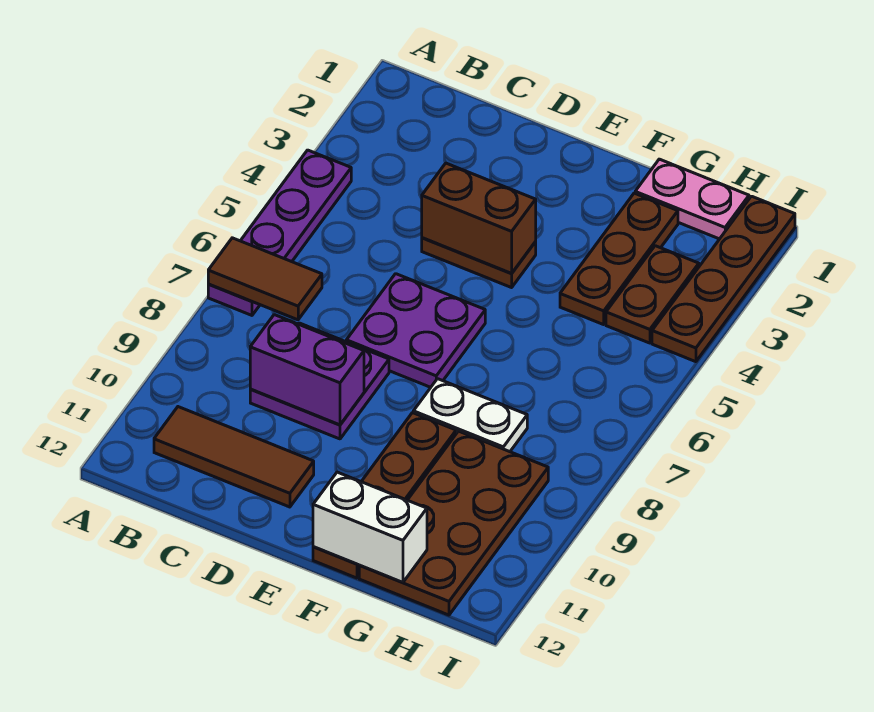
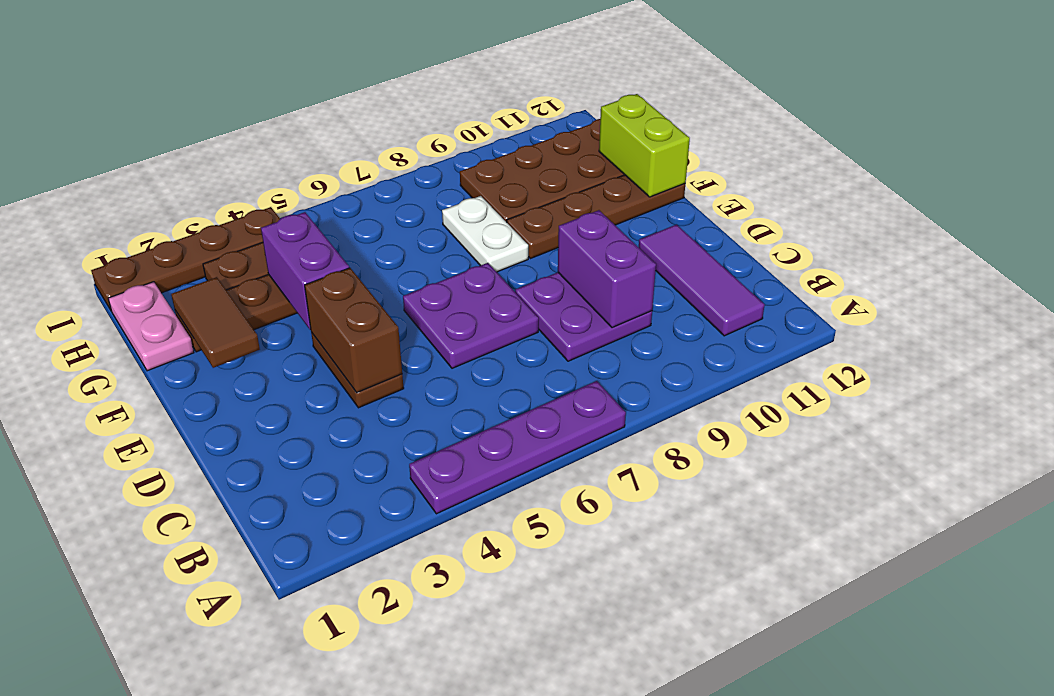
brown 1x2 tile [208,238,322,320] -> brown 1x2 tile moved to [171,277,260,368]
brown 1x3 tile [154,407,314,507] -> purple 1x3 tile [639,225,765,336]
none -> purple 1x2 brick [261,212,349,330]
white 1x2 brick [313,472,427,583] -> lime 1x2 brick [599,94,690,197]

